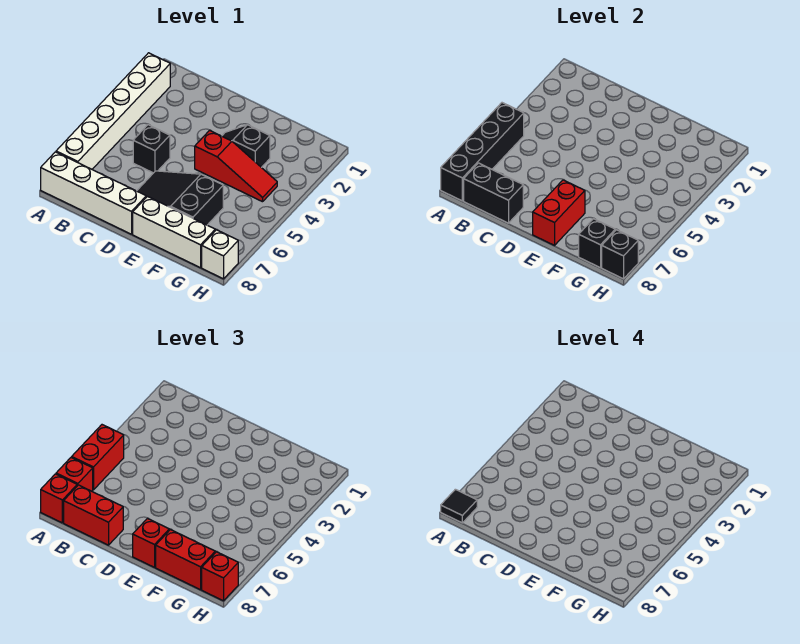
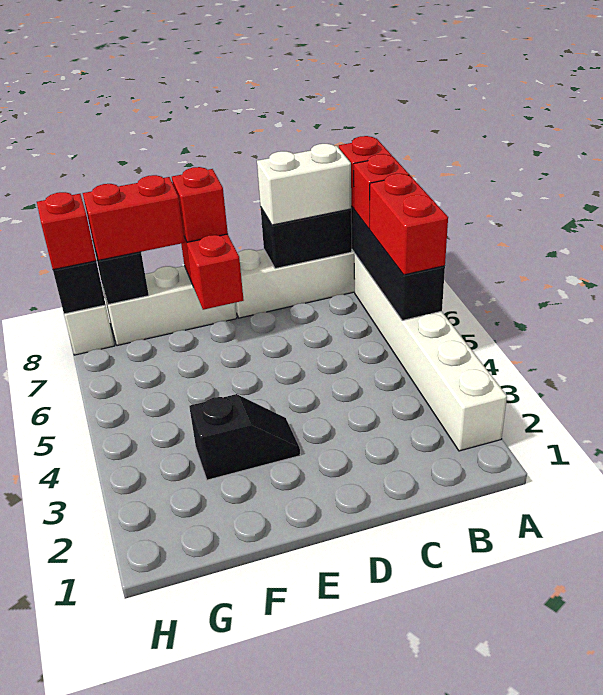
black 1x1 tile [441,489,477,523] -> none
red 1x2 brick [64,485,123,545] -> white 1x2 brick [257,144,351,225]
black 1x1 brick [133,125,170,173] -> none
black 2x3 slope [137,171,223,225] -> none
red 1x3 slope [195,130,277,202] -> none

